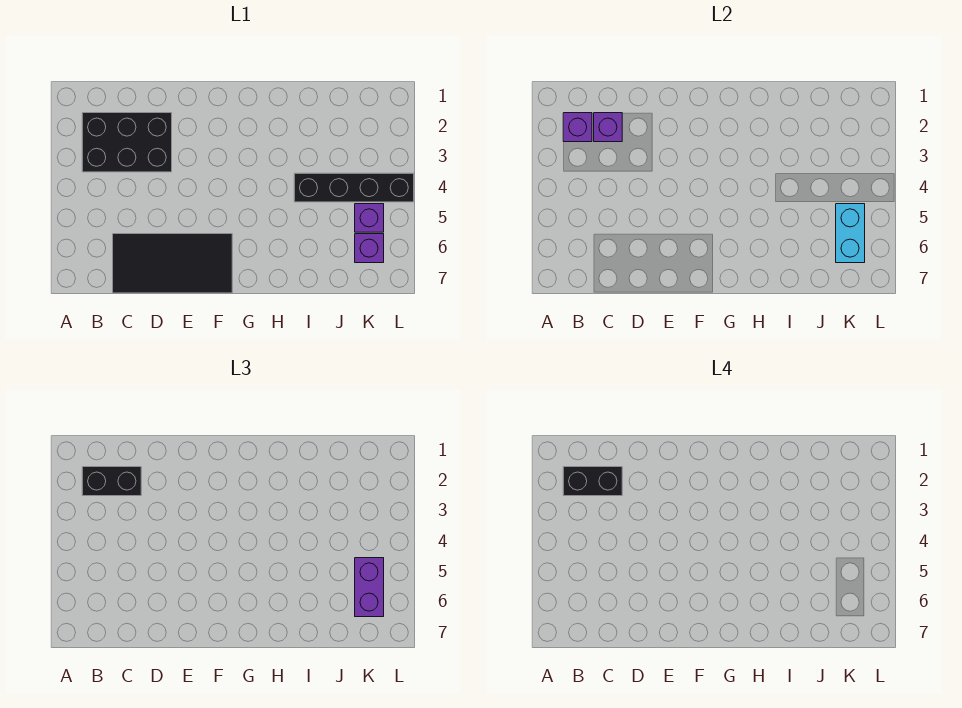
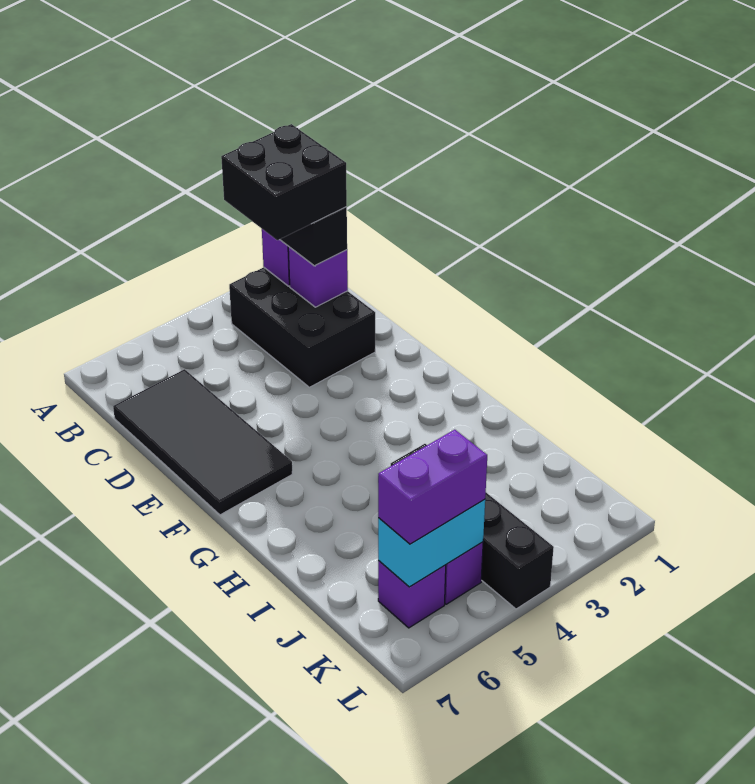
black 1x2 brick [563,467,622,496] -> black 2x2 brick [221,124,347,240]

